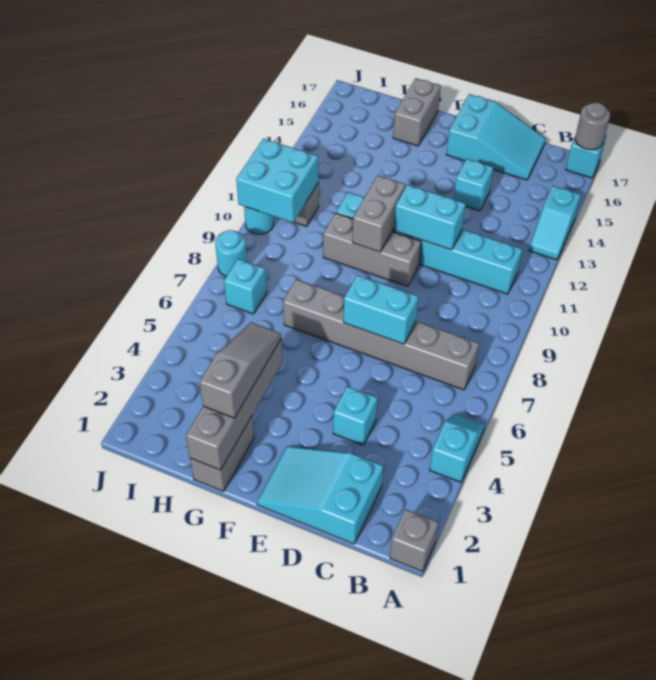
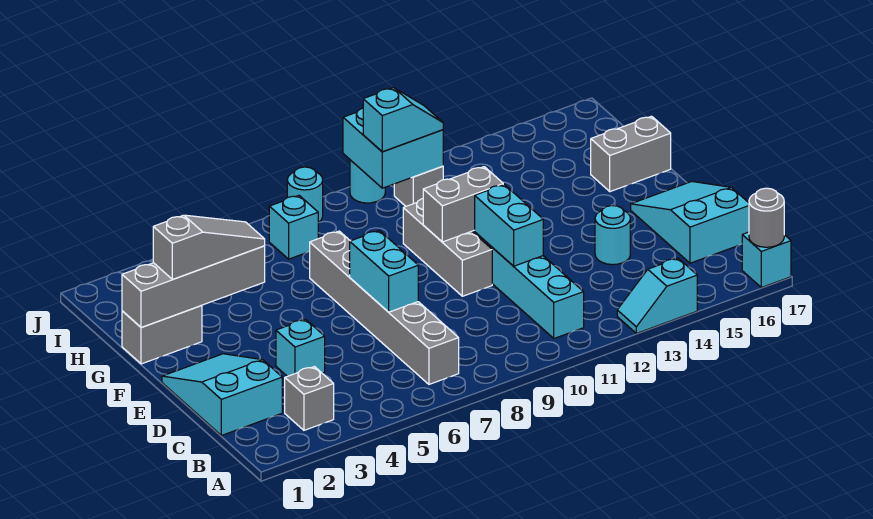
grey 1x1 brick [390,509,438,571] -> grey 1x1 brick moved to [285,367,334,430]
cyan 1x2 slope [430,414,485,482] -> cyan 1x2 slope moved to [363,88,443,152]
cyan 2x3 slope [446,94,546,180] -> cyan 2x3 slope turned to [631,182,749,263]
cyan 1x1 brick [454,159,493,211] -> cyan 1x1 round brick [595,206,630,265]

